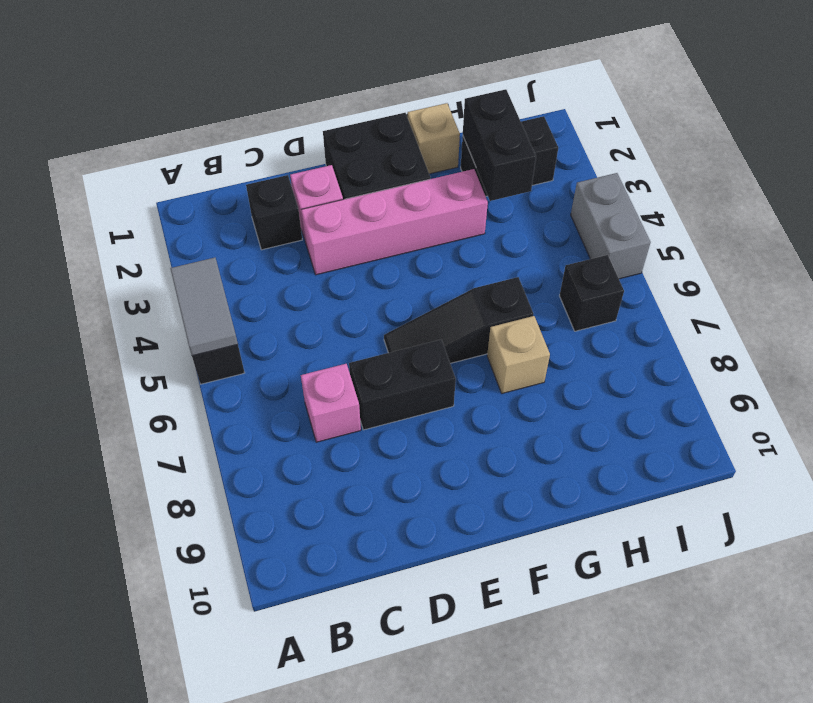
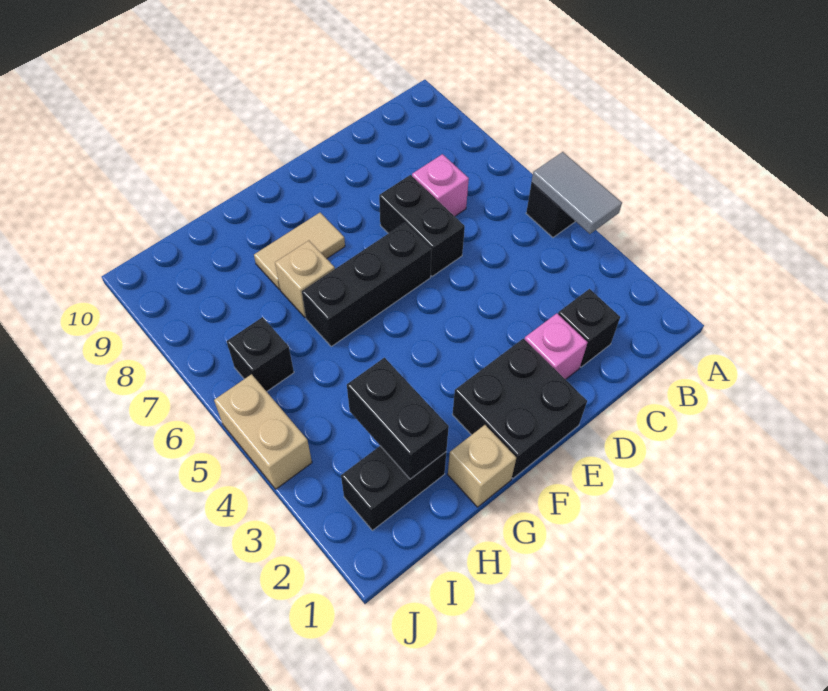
pink 1x4 brick [301,169,488,275] -> none
black 1x2 brick [349,340,456,430] -> black 1x2 brick turned to [379,175,465,277]
black 1x3 slope [384,277,534,363] -> black 1x3 brick [302,223,432,346]
none -> tan 1x2 tile [254,213,345,290]
grey 1x2 brick [571,173,651,279] -> tan 1x2 brick [214,374,312,489]

